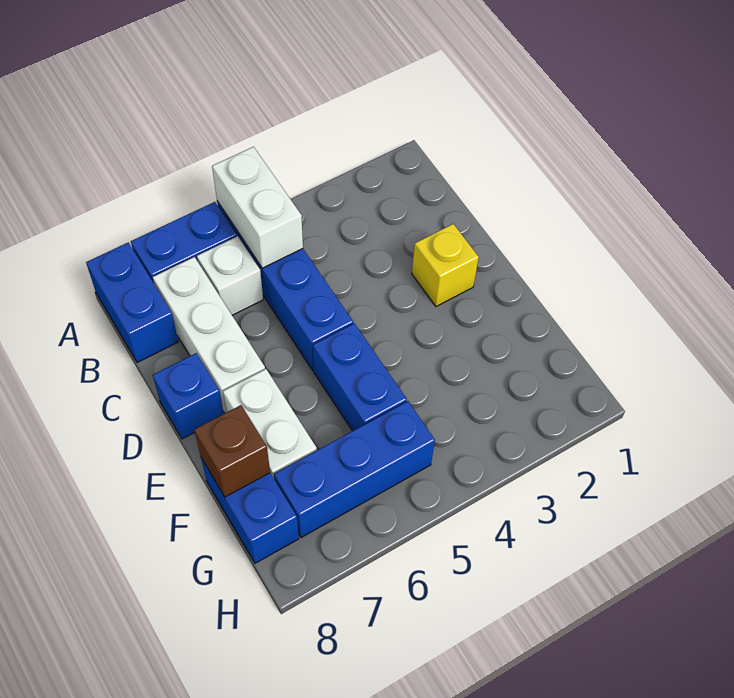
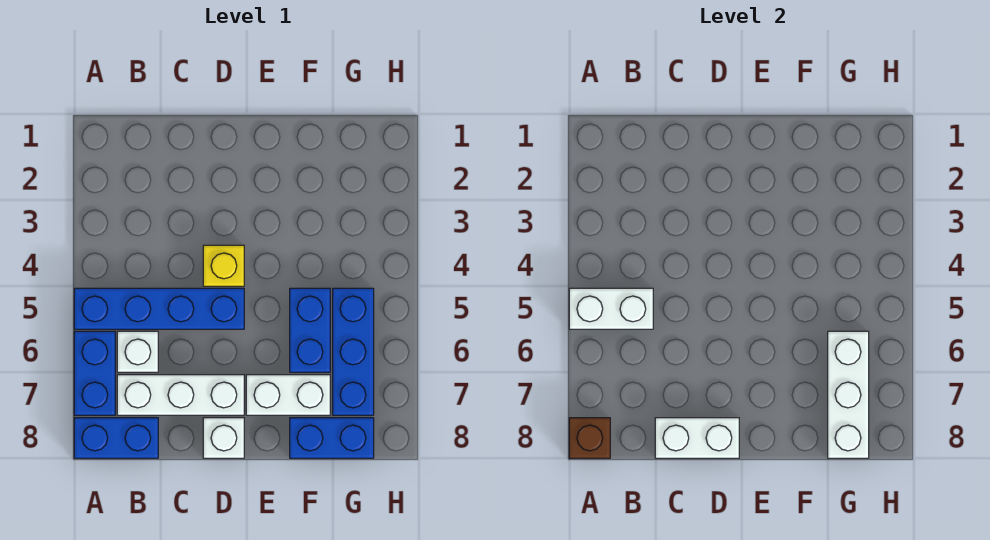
none -> white 1x2 brick [655,418,739,458]
yellow 1x1 brick [412,224,479,306] -> yellow 1x1 brick moved to [203,245,244,286]
blue 1x1 brick [153,353,224,439] -> white 1x1 brick [203,418,244,458]
blue 1x2 brick [313,323,407,431] -> blue 1x2 brick turned to [290,288,330,372]
brown 1x1 brick [194,405,270,497] -> brown 1x1 brick moved to [569,418,610,458]
none -> white 1x3 brick [828,331,869,458]

